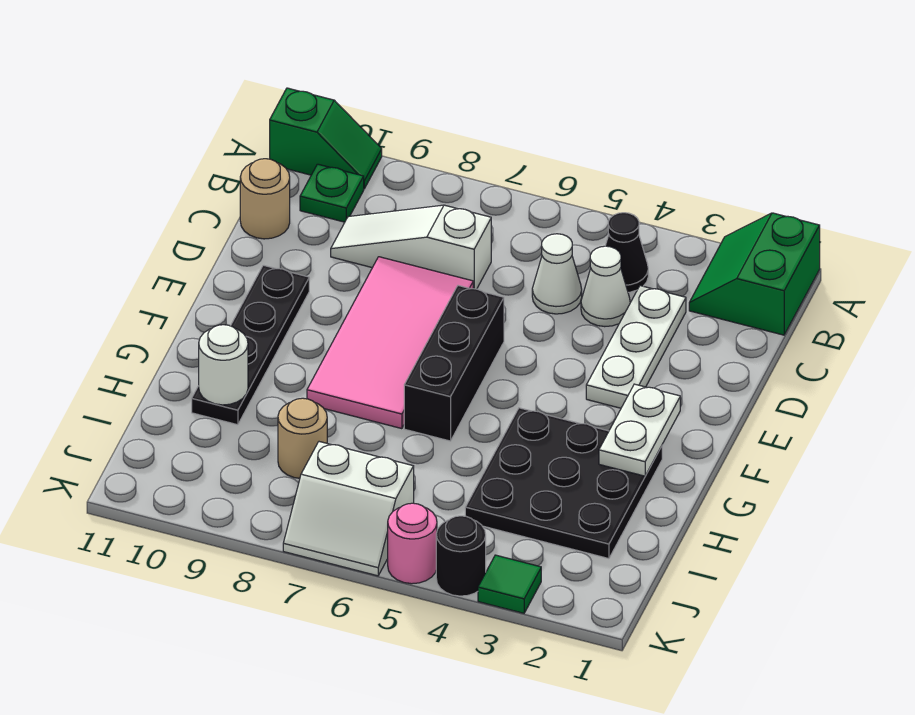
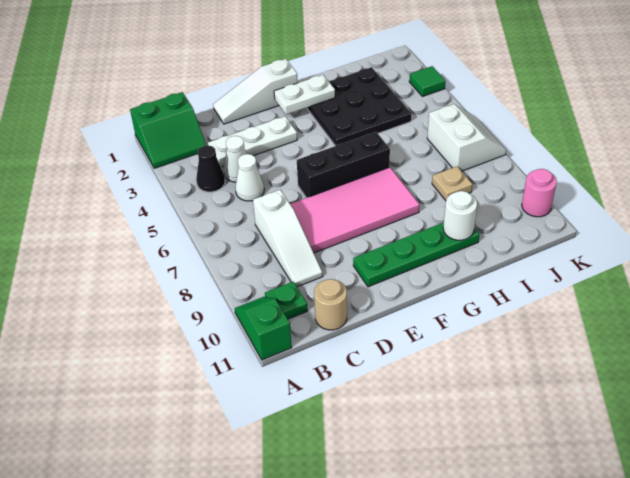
none -> white 1x3 slope [213,59,298,124]
black 1x4 plate [192,265,309,425] -> green 1x4 plate [353,223,479,287]
tan 1x1 round brick [278,398,327,478] -> tan 1x1 plate [432,166,472,200]
black 1x1 round brick [436,516,486,596] -> none
pink 1x1 round brick [388,503,437,584] -> pink 1x1 round brick moved to [522,169,557,217]

